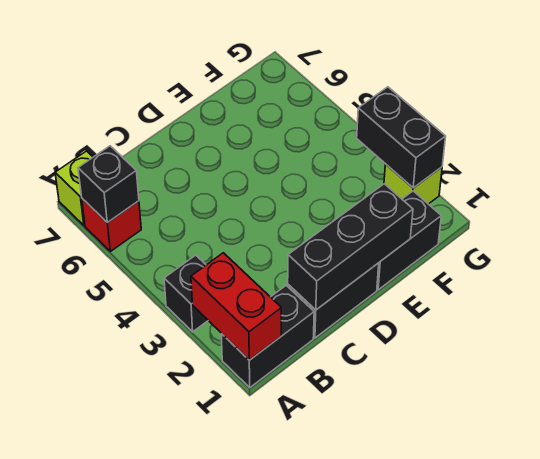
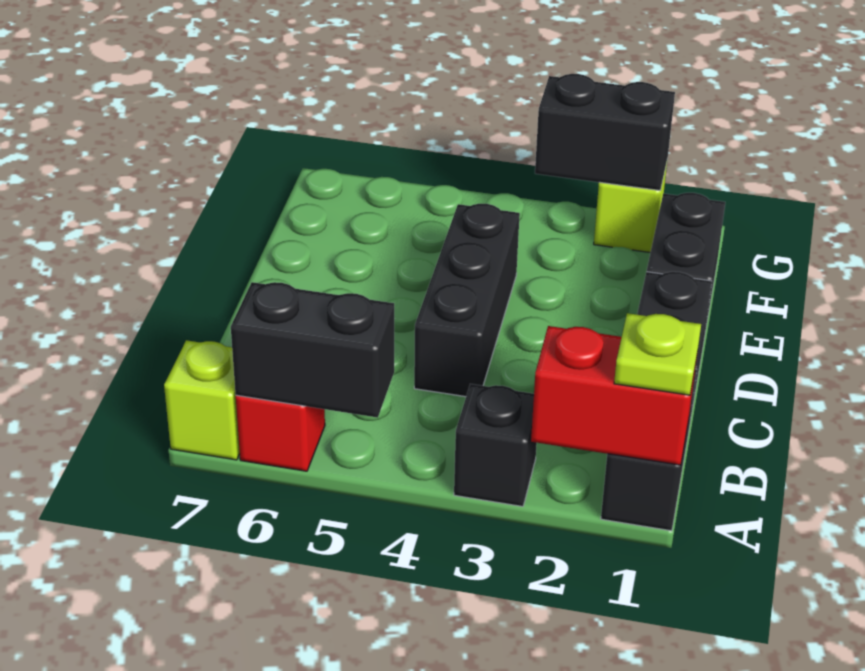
none -> lime 1x1 plate [614,313,701,395]
black 1x1 brick [78,146,139,223] -> black 1x2 brick [231,282,394,418]
black 1x3 brick [288,184,413,310] -> black 1x3 brick moved to [414,204,520,397]

